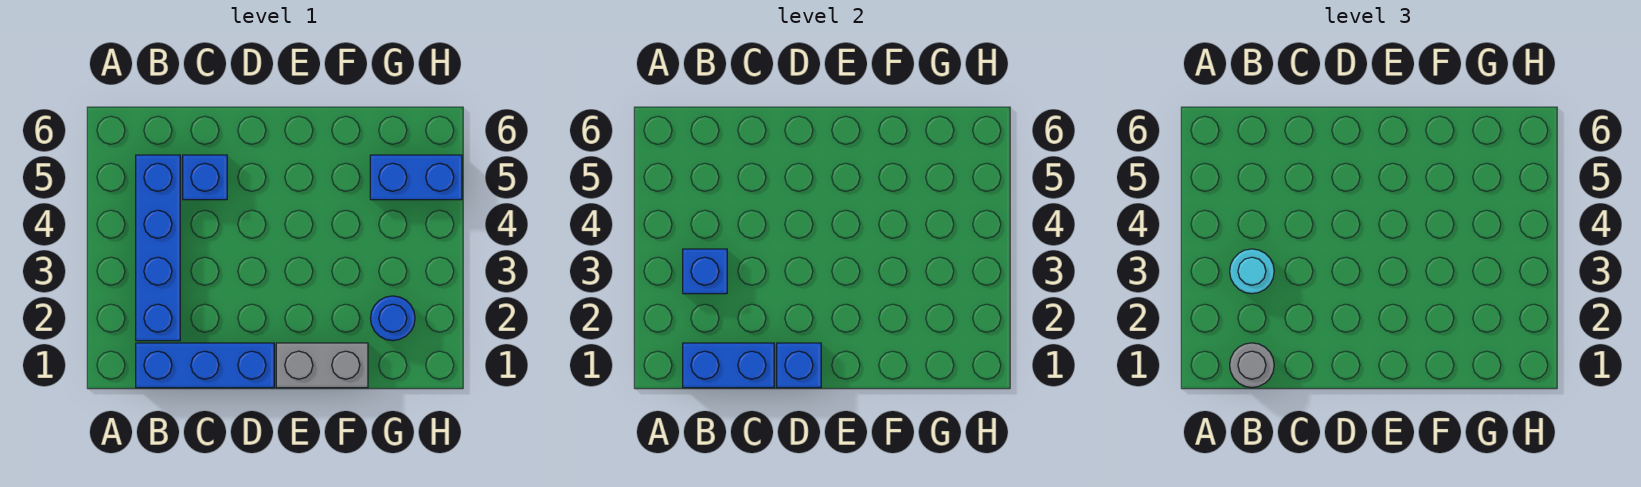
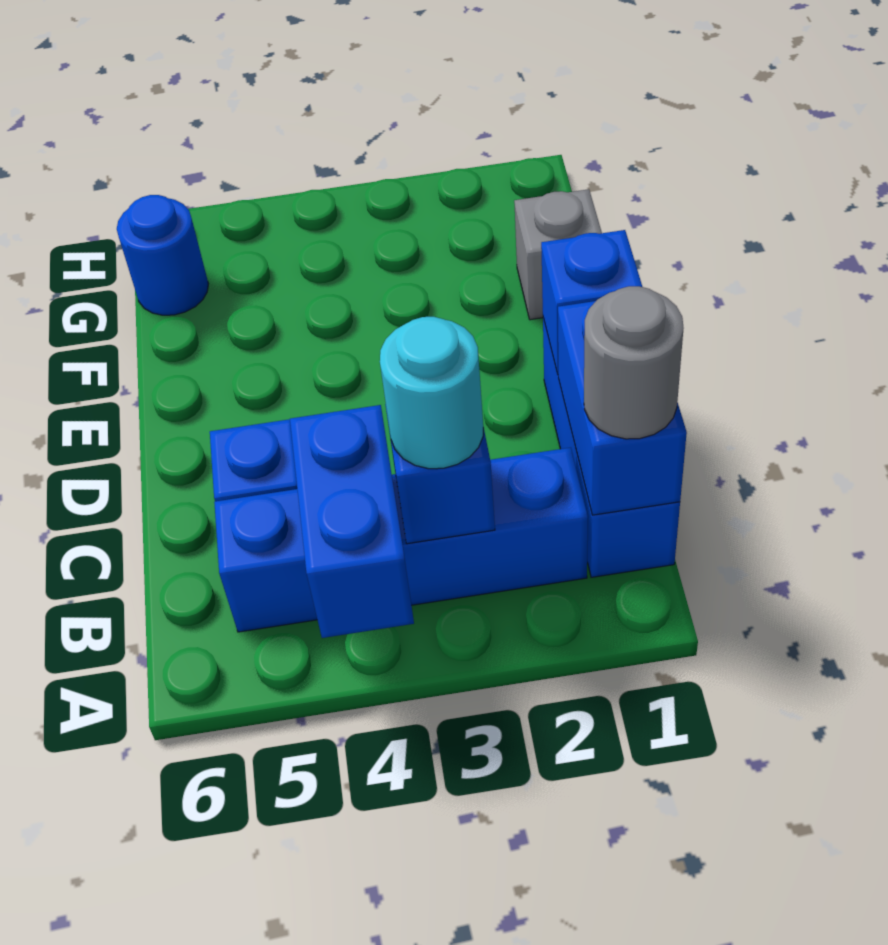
grey 1x2 brick [276,343,368,388] -> grey 1x1 brick [514,189,602,320]
blue 1x1 round brick [370,296,415,341] -> blue 1x1 round brick moved to [117,195,208,315]
blue 1x2 brick [370,155,462,200] -> blue 1x2 brick moved to [290,405,414,638]

